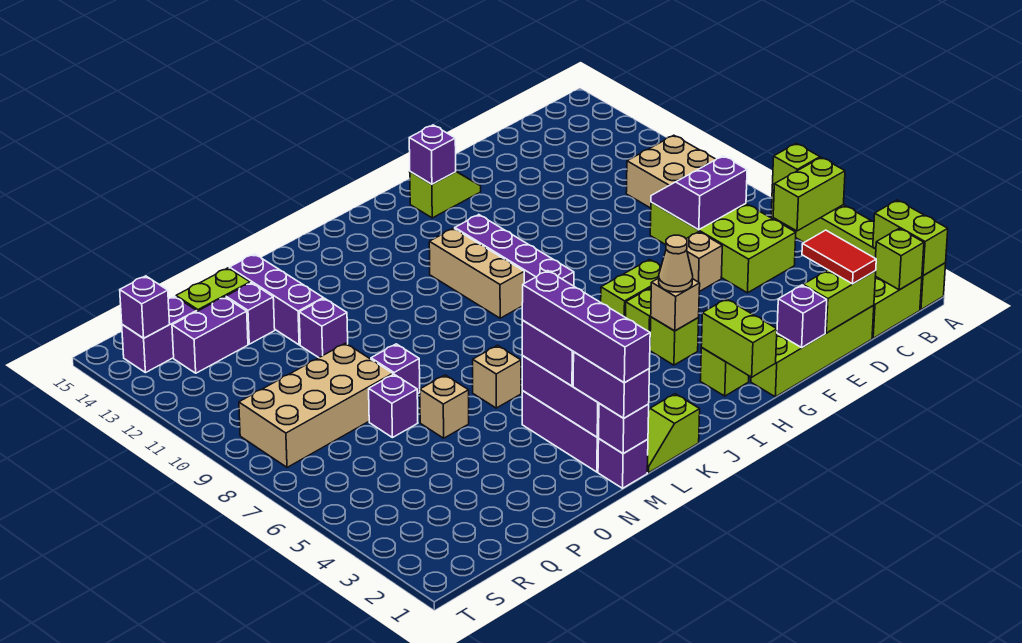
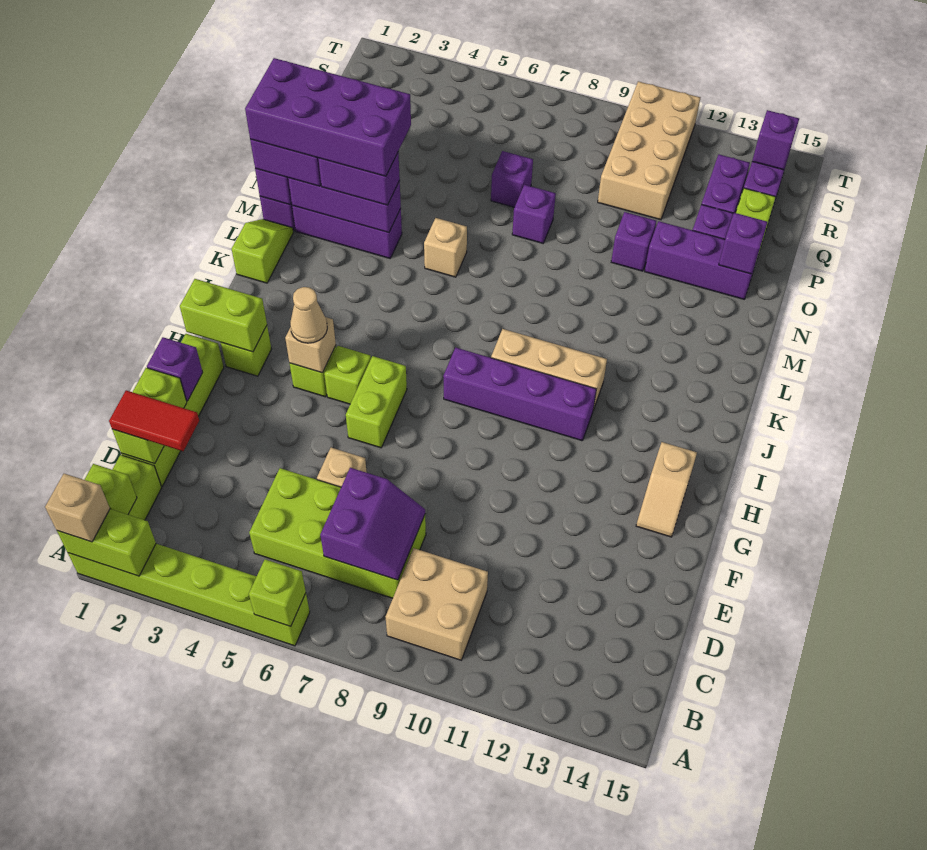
lime 1x2 brick [773,158,845,231] -> none
lime 1x2 slope [410,171,481,218] -> tan 1x2 slope [636,442,697,537]
purple 1x1 brick [409,125,456,184] -> purple 1x1 brick moved to [719,213,767,274]
purple 1x4 brick [522,271,650,383] -> purple 2x4 brick [245,58,411,176]
tan 1x1 brick [420,375,469,438] -> tan 1x1 brick moved to [45,474,110,542]
tan 2x4 brick [239,343,393,467] -> tan 2x4 brick moved to [598,81,700,220]

